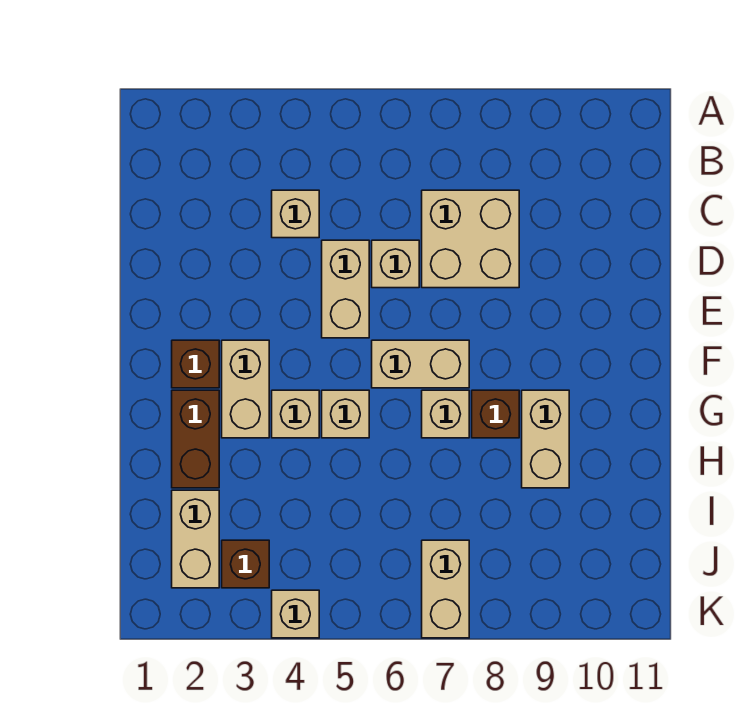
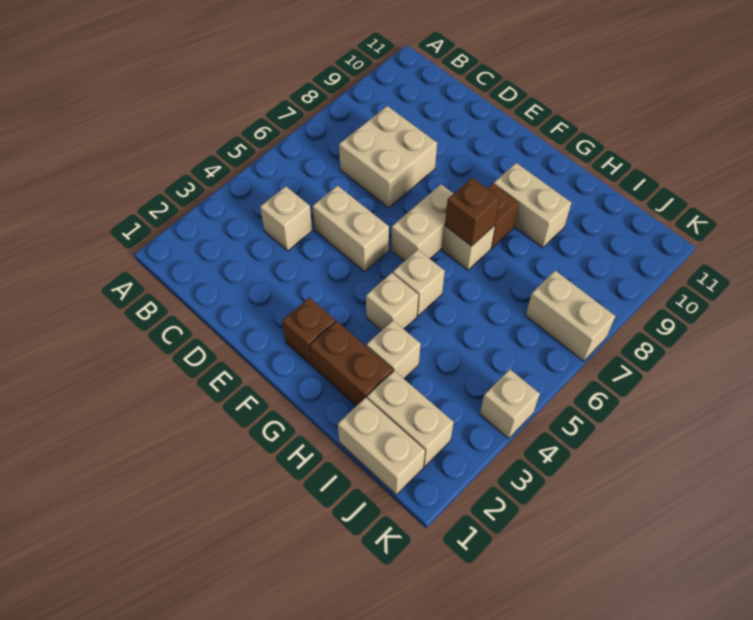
tan 1x1 brick [372,240,419,288] -> tan 1x1 brick moved to [367,321,421,379]
tan 1x2 brick [222,340,269,438] -> tan 1x2 brick moved to [338,398,425,495]
brown 1x1 brick [222,540,269,588] -> brown 1x1 brick moved to [445,178,500,246]

